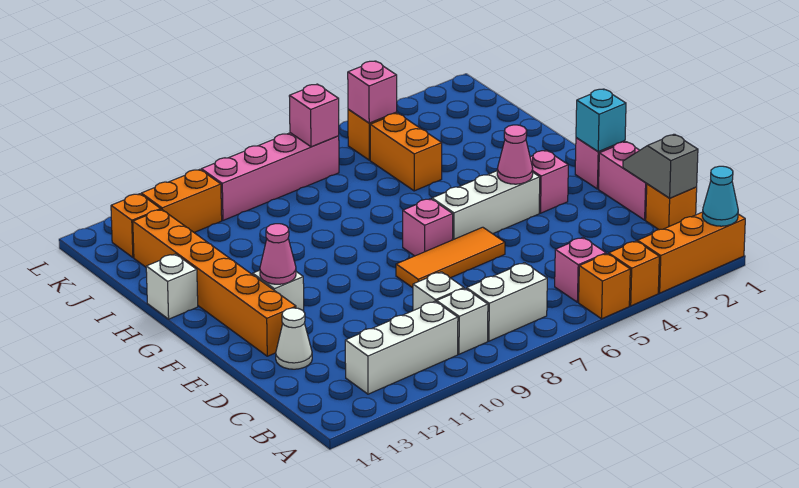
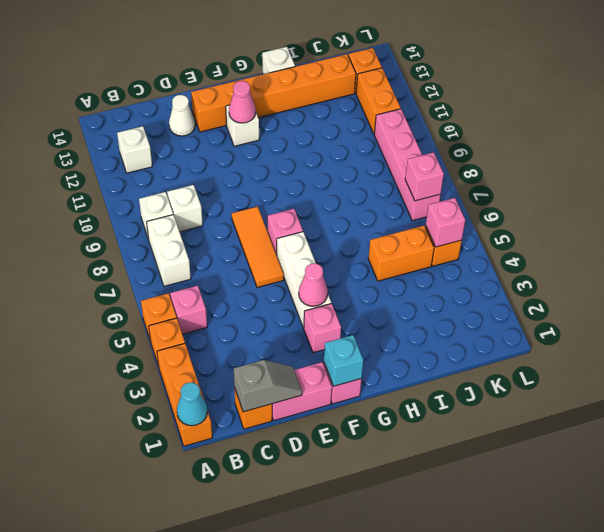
white 1x3 brick [345,301,458,394] -> white 1x1 brick [117,126,152,173]

